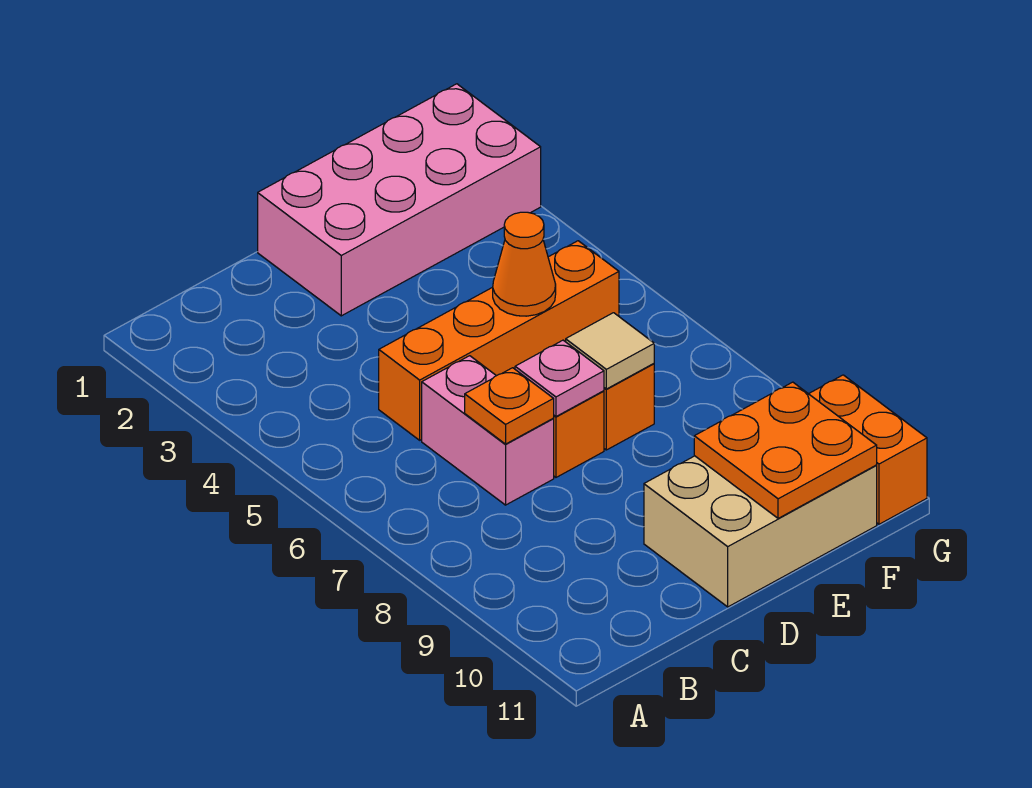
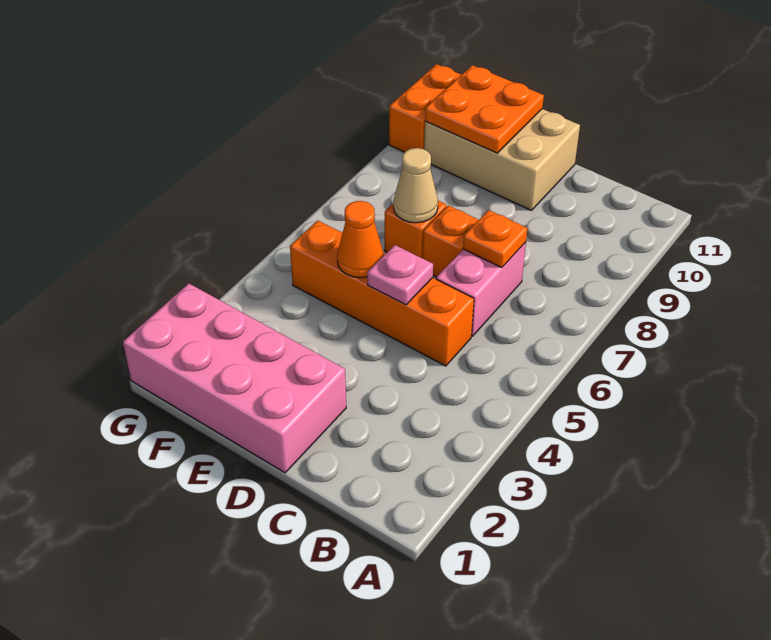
pink 1x1 plate [515,340,604,416] -> pink 1x1 plate moved to [367,245,433,305]
tan 1x1 tile [566,313,654,389] -> tan 1x1 cone [393,148,438,223]

